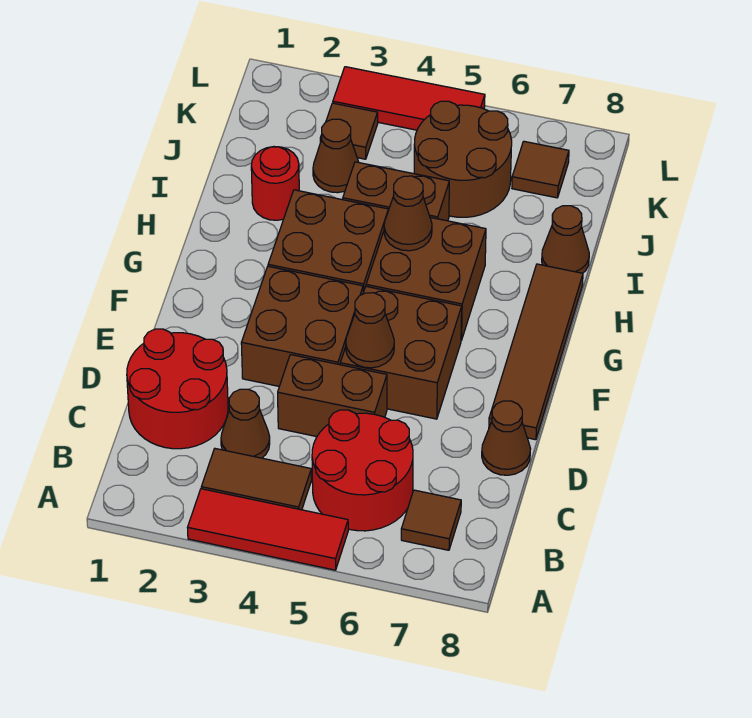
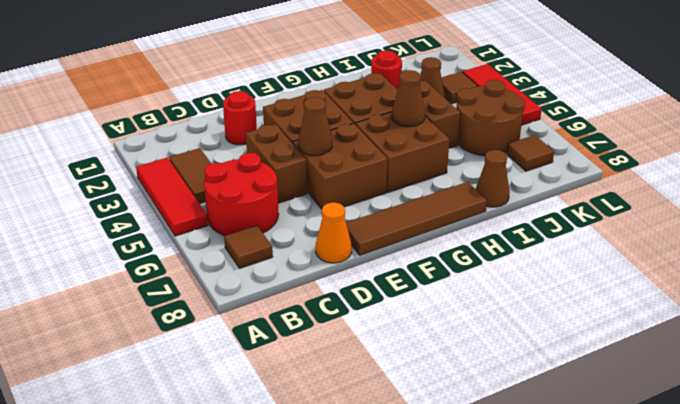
red 2x2 round brick [127,329,228,449] -> red 1x1 round brick [223,91,257,145]
brown 1x1 cone [221,389,270,458] -> none
brown 1x1 cone [482,401,531,475] -> orange 1x1 cone [316,202,352,263]

